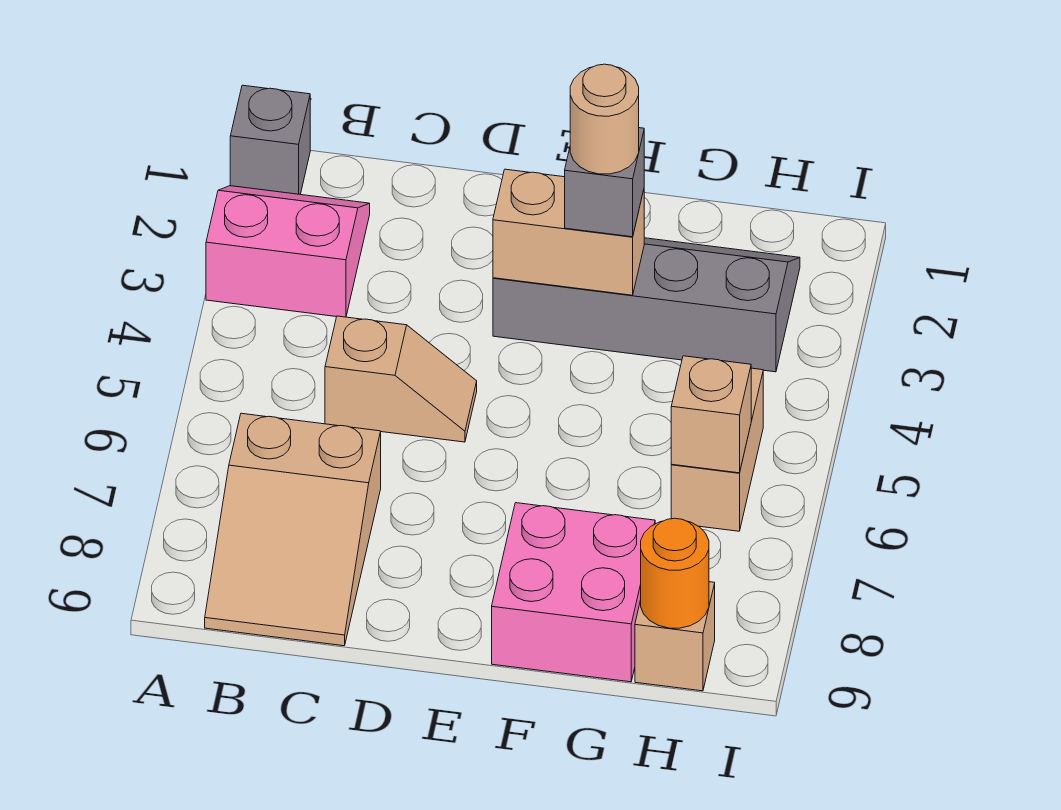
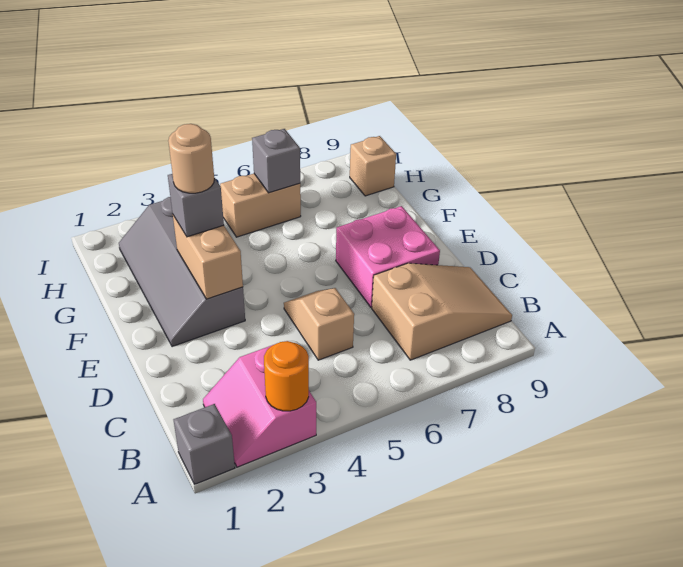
pink 2x2 brick [492,503,655,682] -> pink 2x2 brick moved to [336,206,440,307]
tan 1x1 brick [671,356,751,473] -> grey 1x1 brick [252,129,300,193]
orange 1x1 round brick [641,518,709,628] -> orange 1x1 round brick moved to [264,341,309,411]

